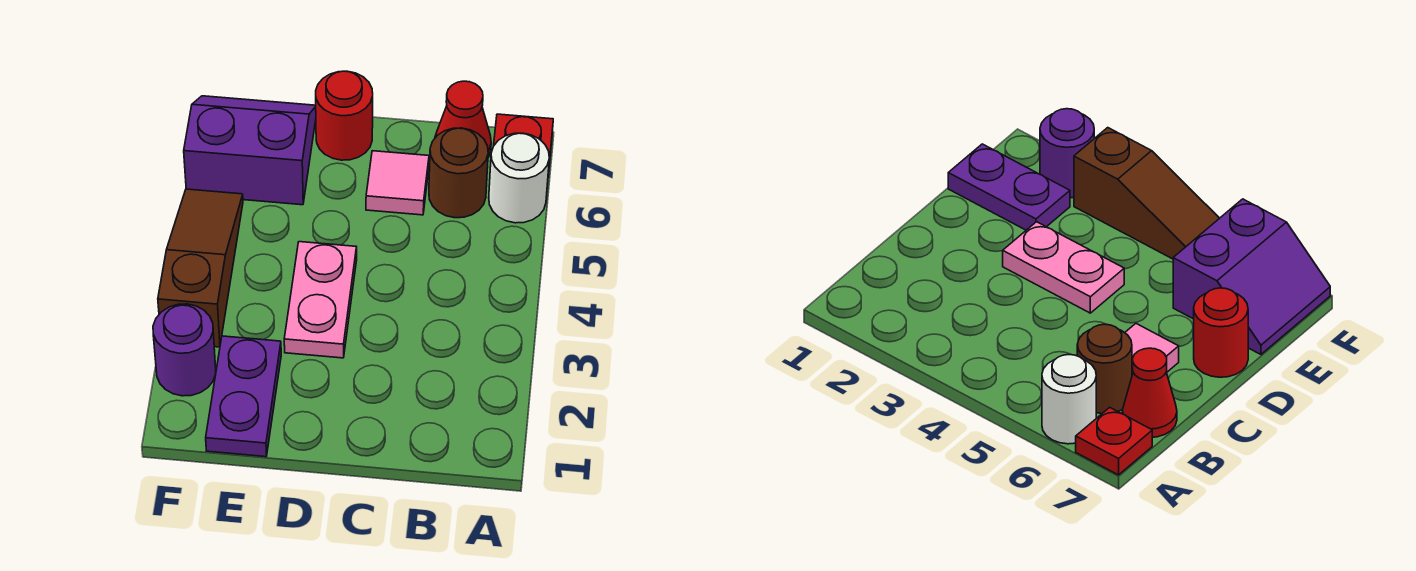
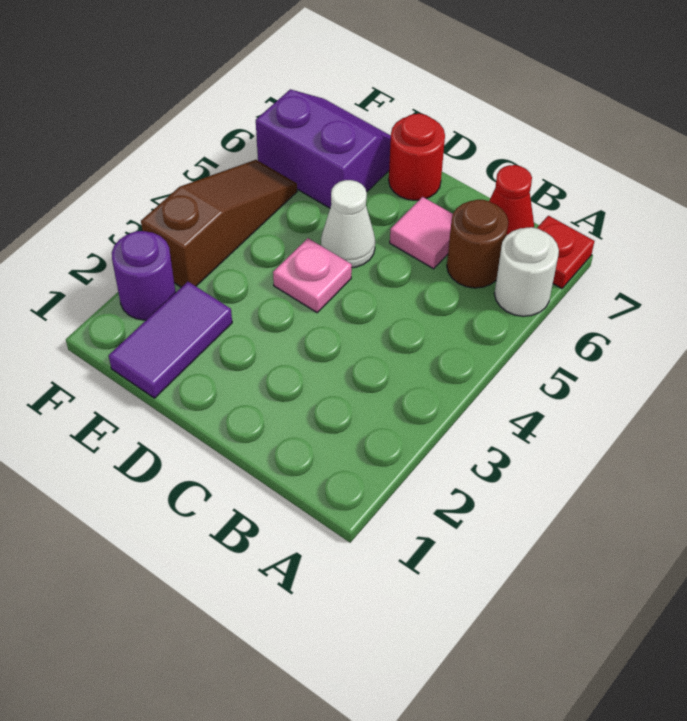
pink 1x2 plate [284,242,357,358] -> pink 1x1 plate [273,238,352,313]
none -> white 1x1 cone [321,180,375,268]
purple 1x2 plate [206,336,281,457] -> purple 1x2 tile [109,282,232,398]

